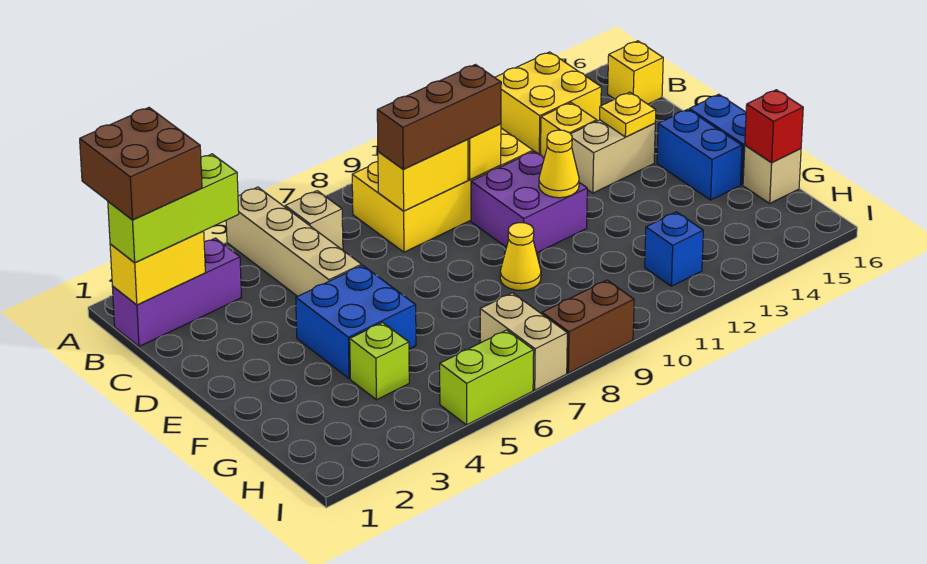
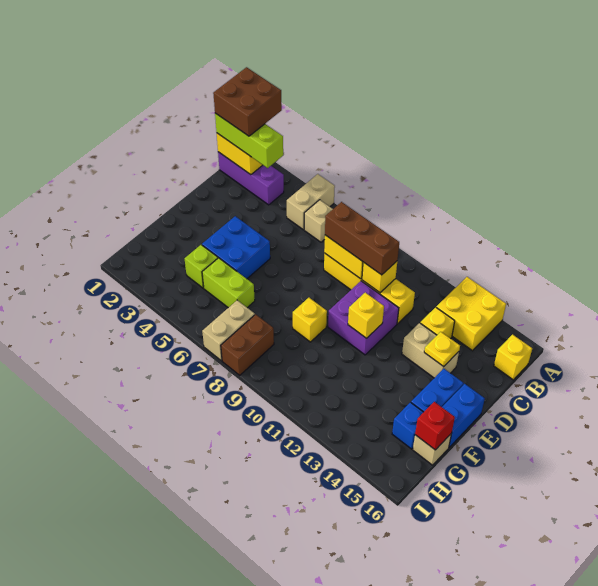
tan 1x4 brick [226,187,361,296] -> tan 1x2 brick [287,174,335,230]
yellow 2x4 brick [352,128,533,252] -> yellow 1x4 brick [324,253,415,324]
yellow 1x1 cone [539,130,579,198] -> yellow 1x1 brick [348,293,384,338]
yellow 1x1 cone [500,223,541,290] -> yellow 1x1 brick [293,298,327,342]
blue 1x1 brick [645,212,703,286] -> blue 1x1 brick moved to [392,402,423,449]
lime 1x2 brick [440,330,534,425] -> lime 1x2 brick moved to [202,258,255,308]
brown 1x2 brick [542,280,634,373] -> brown 1x2 brick turned to [221,314,274,375]

